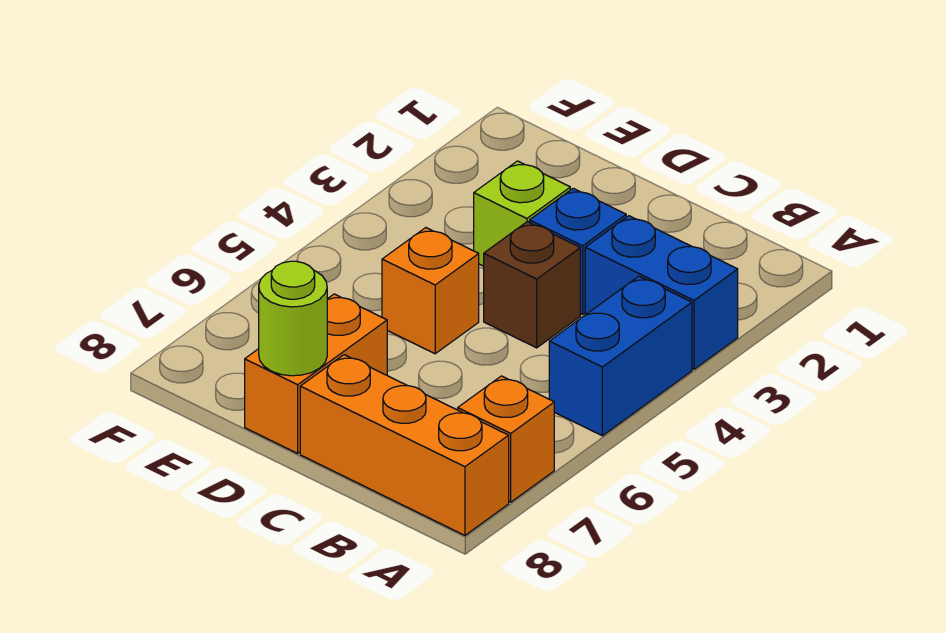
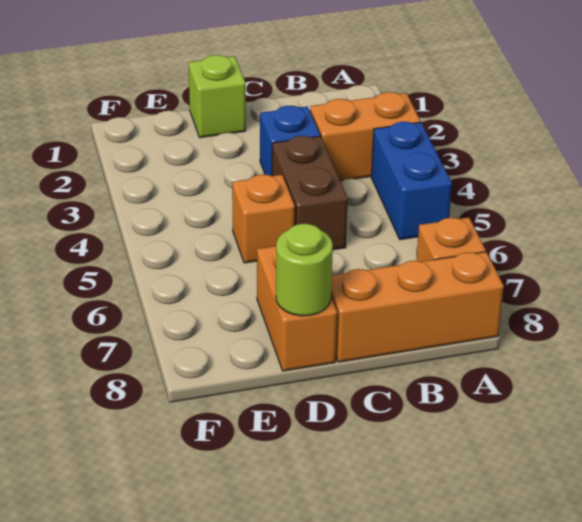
blue 1x2 brick [585,216,738,369] -> orange 1x2 brick [310,92,421,181]
brown 1x1 brick [484,222,580,348] -> brown 1x2 brick [272,136,348,250]
lime 1x1 brick [474,161,570,266] -> lime 1x1 brick moved to [189,55,246,138]

